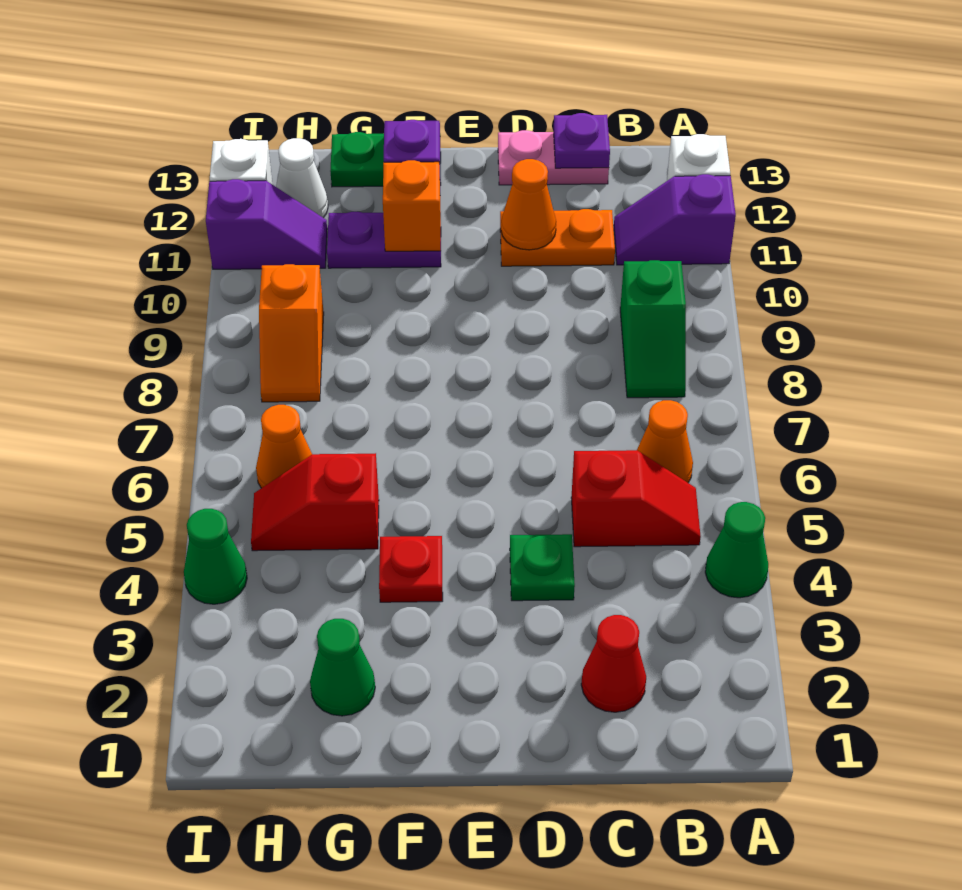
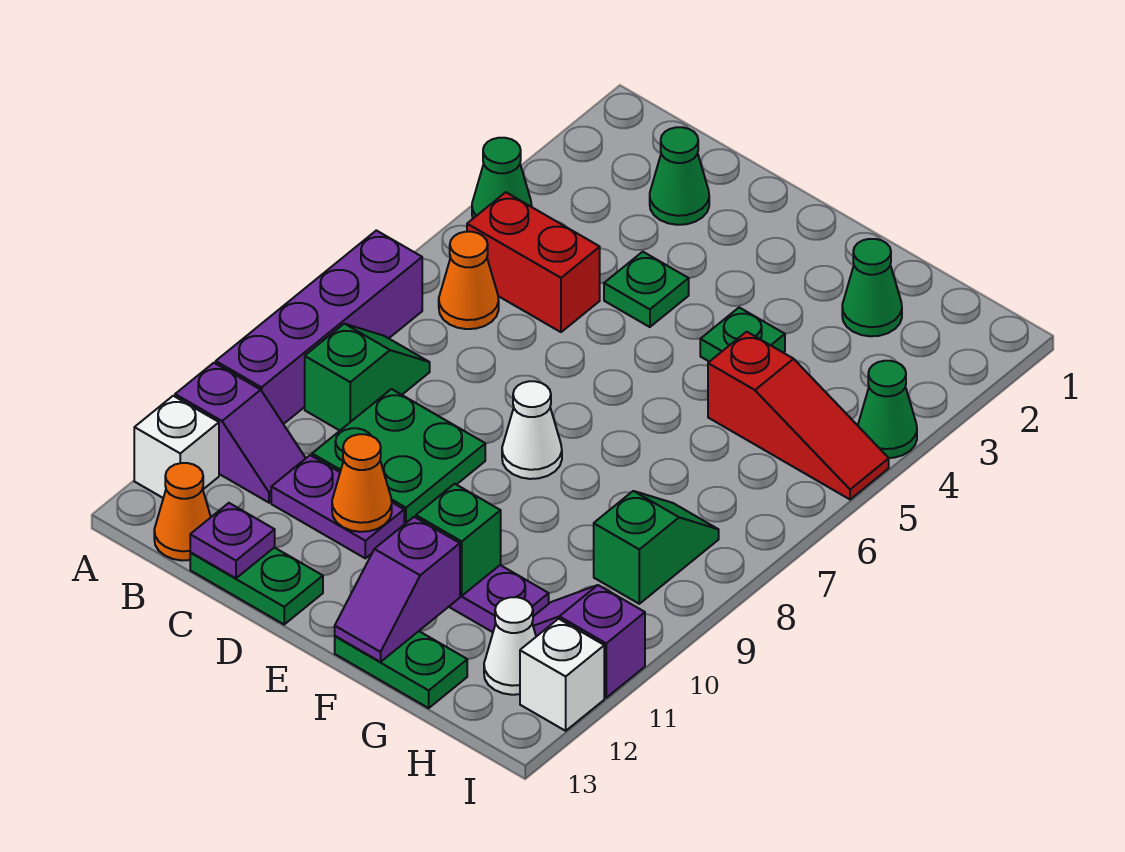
none -> purple 1x4 brick [216,230,422,424]
red 1x2 slope [571,450,701,547] -> red 1x2 brick [467,192,600,332]
red 1x1 cone [581,615,646,712] -> green 1x1 cone [650,127,709,225]
none -> green 2x2 plate [312,389,485,524]
orange 1x2 plate [500,209,615,266] -> purple 1x2 plate [271,455,404,558]
pink 1x2 plate [498,130,609,185] -> green 1x2 plate [190,548,323,624]
none -> white 1x1 cone [502,381,562,479]
red 1x1 plate [379,536,443,602] -> green 1x1 plate [700,308,785,362]
orange 1x1 brick [383,160,441,251] -> green 1x1 brick [416,484,501,596]
red 1x2 slope [251,453,379,551] -> red 1x3 slope [708,332,889,499]
orange 1x1 cone [256,405,312,488] -> orange 1x1 cone moved to [154,463,211,561]
orange 1x2 slope [259,264,324,402] -> green 1x2 slope [594,491,719,604]

